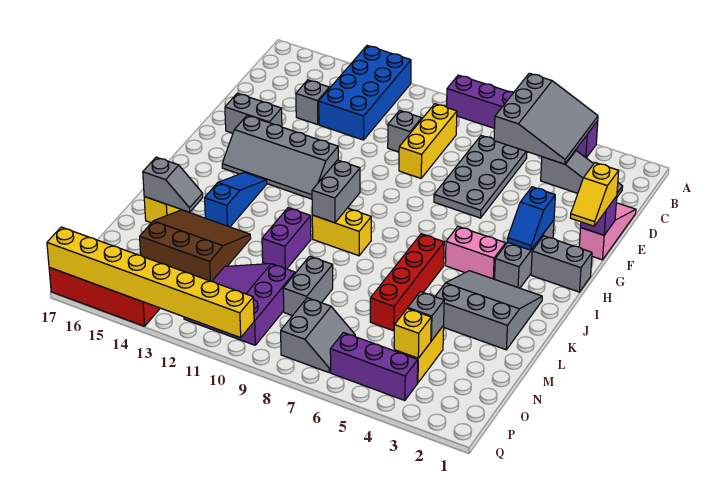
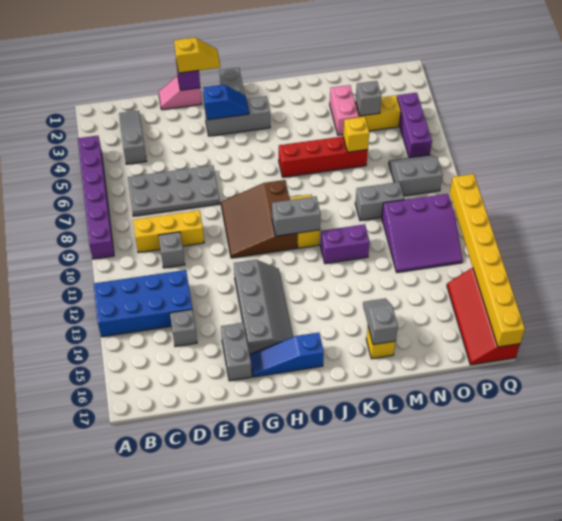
grey 3x3 slope [494,73,598,164] -> none
pink 1x3 slope [579,203,636,260] -> pink 1x2 slope [159,76,202,110]
pink 1x2 brick [445,227,506,279] -> pink 1x2 brick moved to [330,85,359,135]
blue 1x3 slope [205,172,267,227] -> blue 1x3 slope moved to [250,333,324,377]
grey 3x3 slope [435,271,542,350] -> none
brown 3x3 slope [140,210,251,282] -> brown 3x3 slope moved to [221,180,297,258]
yellow 1x1 brick [394,308,431,358] -> yellow 1x1 brick moved to [343,117,369,152]

